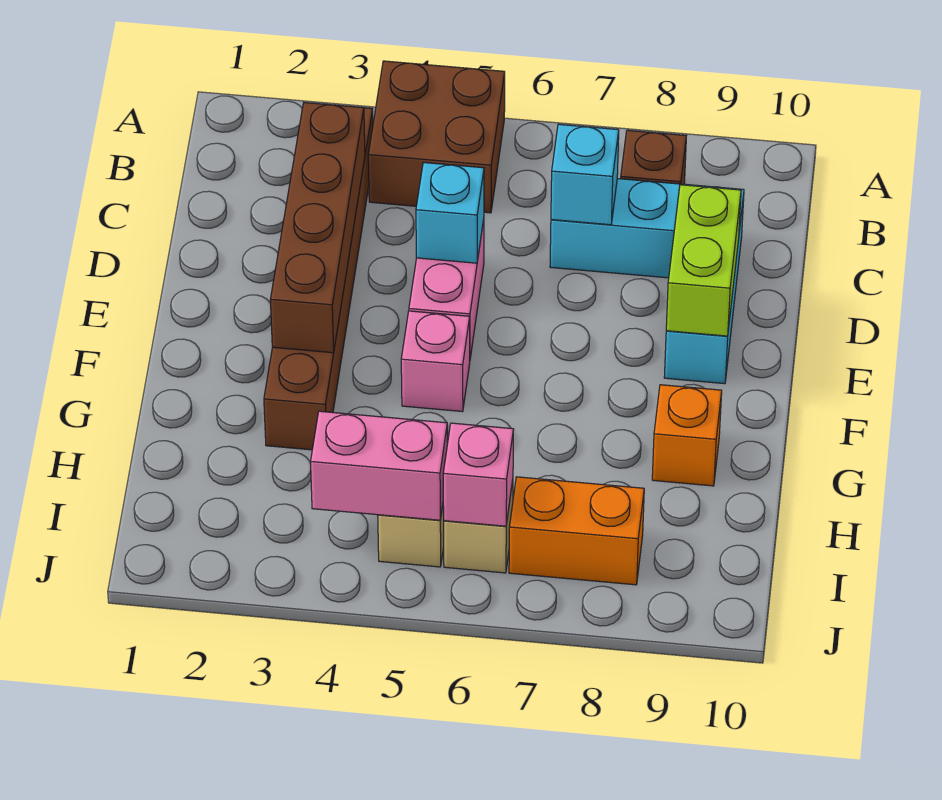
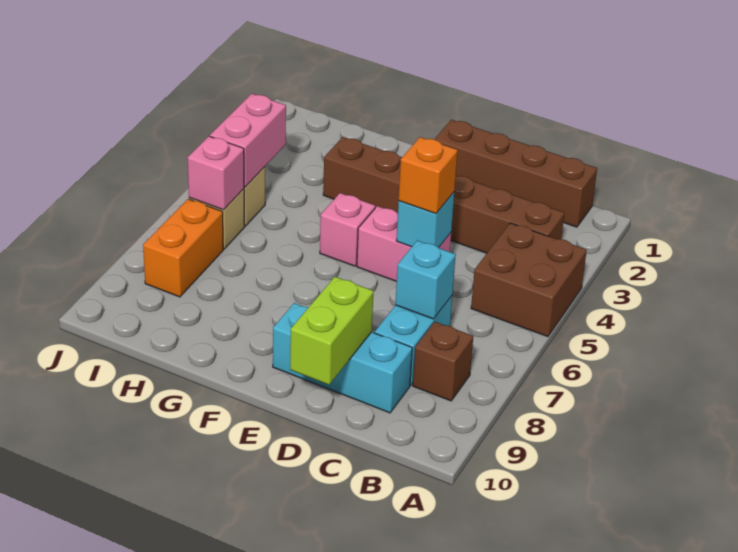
brown 1x4 brick [270,102,365,353] -> brown 1x4 brick moved to [435,120,597,227]
lime 1x2 brick [666,185,741,336] -> lime 1x2 brick turned to [290,277,374,385]
orange 1x1 brick [652,385,722,486] -> orange 1x1 brick moved to [399,137,458,214]

